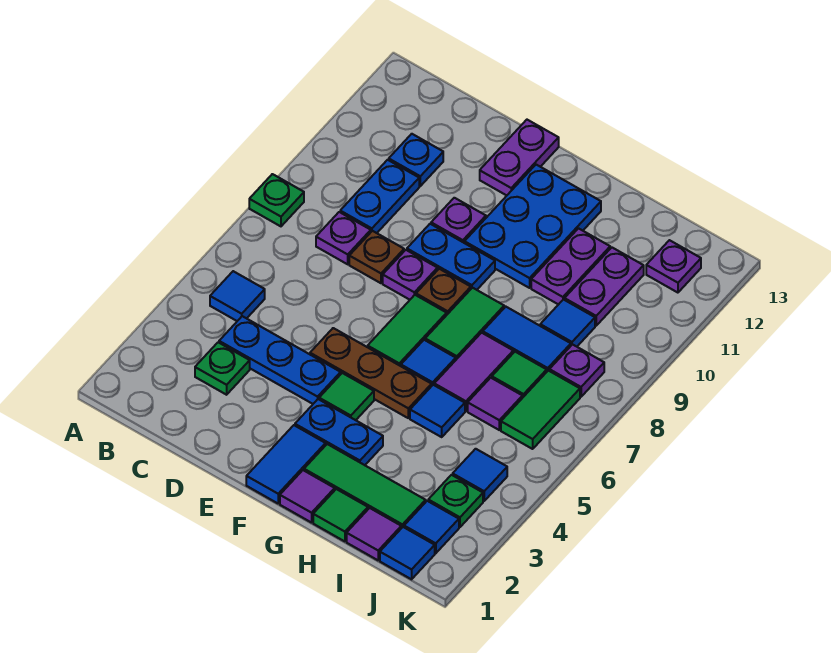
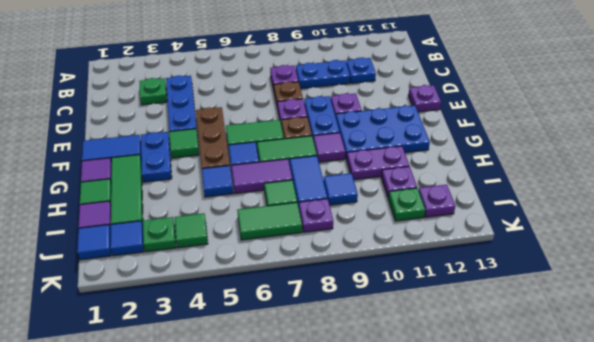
green 1x1 plate [249,174,304,226] -> green 1x1 plate moved to [388,188,425,221]
blue 1x1 tile [210,271,265,321] -> none
purple 1x2 plate [480,120,559,195] -> purple 1x1 plate [408,85,441,112]
purple 1x1 tile [468,378,522,430] -> purple 1x1 tile moved to [313,133,345,162]
purple 1x2 plate [565,248,644,326] -> purple 1x1 plate [381,167,417,198]
blue 1x1 tile [453,449,507,501] -> green 1x1 tile [175,213,208,248]

